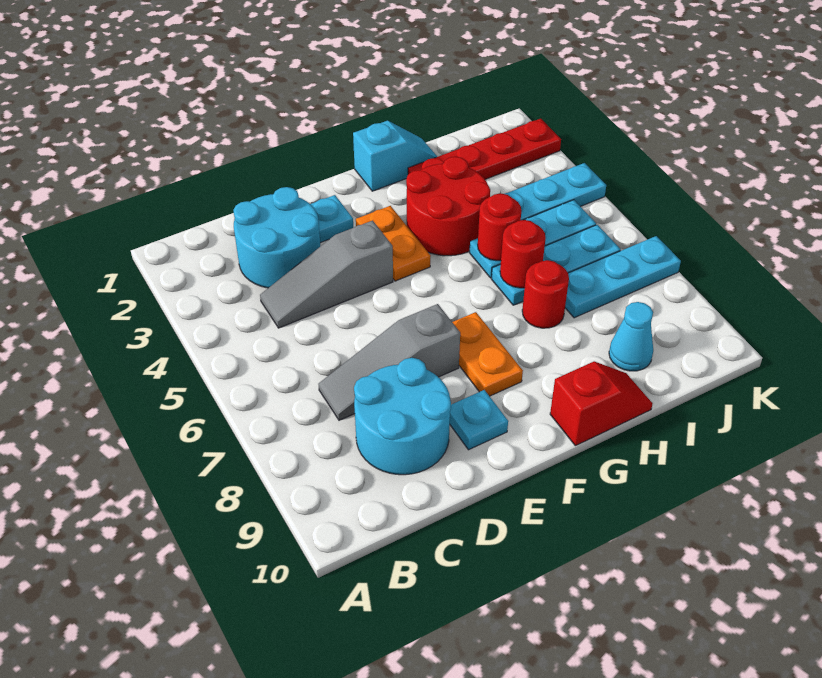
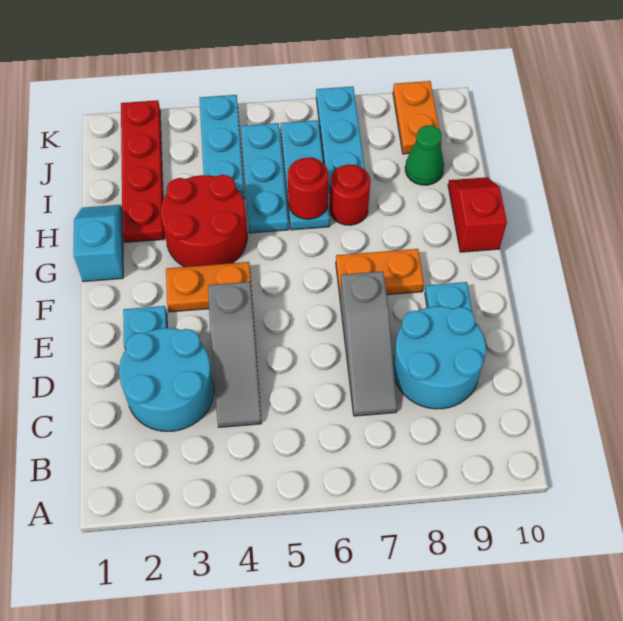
red 1x1 round brick [478,193,521,261] -> none
cyan 1x1 cone [609,302,653,371] -> green 1x1 cone [405,125,444,185]
none -> orange 1x2 plate [393,81,442,154]

